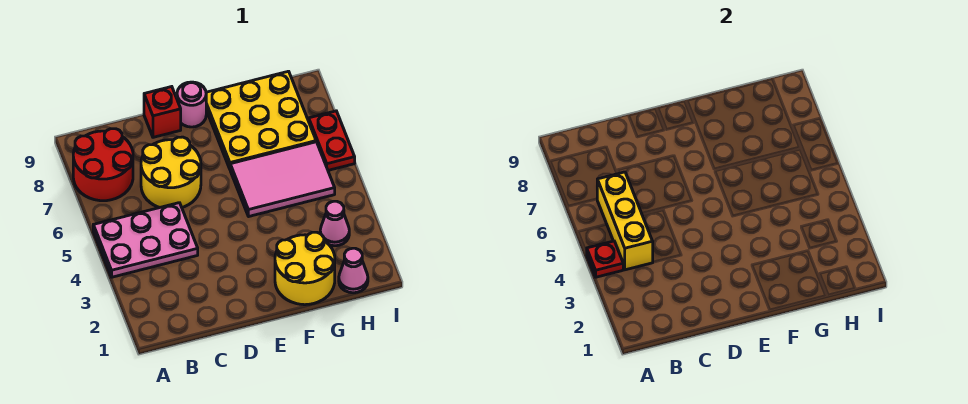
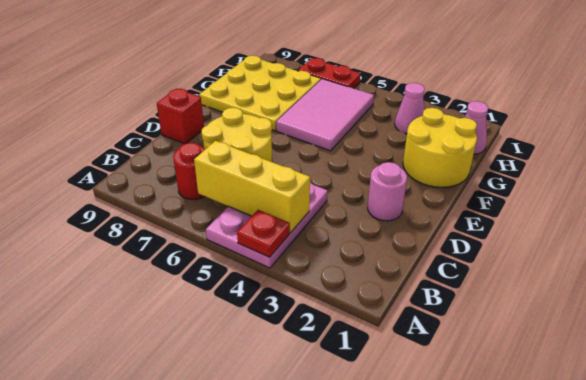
red 2x2 round brick [73,129,133,201] -> red 1x1 round brick [173,143,205,199]
pink 1x1 round brick [177,82,206,127] -> pink 1x1 round brick moved to [368,162,407,221]

